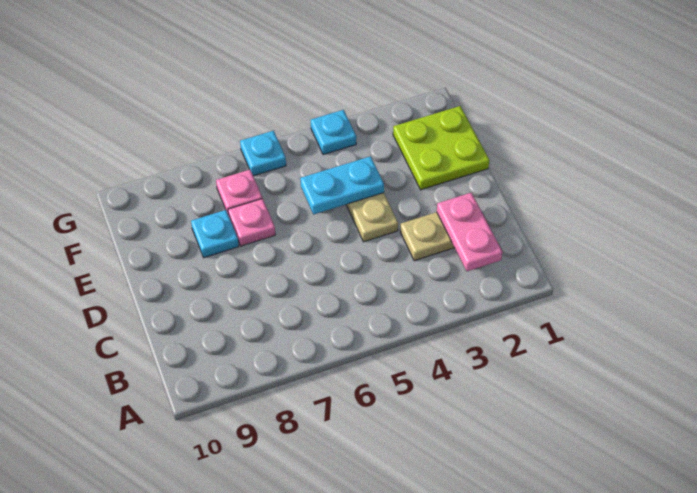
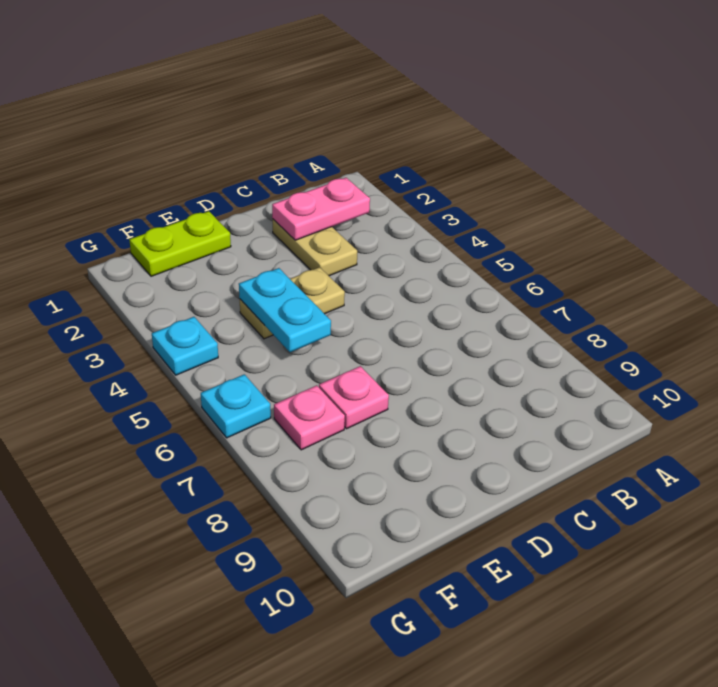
lime 2x2 plate [393,106,489,190] -> lime 1x2 plate [129,211,231,276]
cyan 1x1 plate [191,210,239,258] -> none

